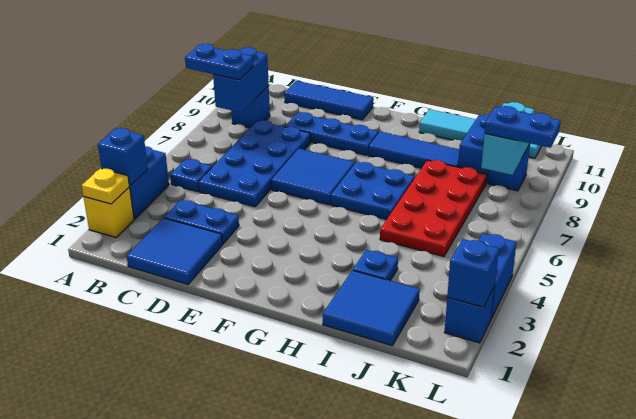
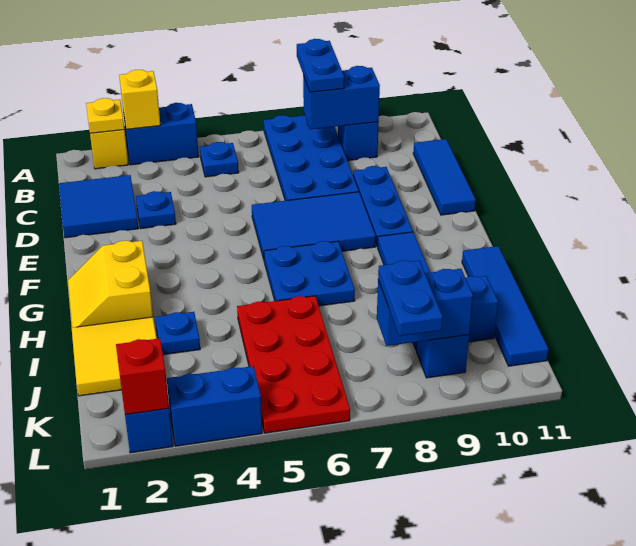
blue 1x1 brick [98,128,148,186] -> yellow 1x1 brick [119,70,160,129]
blue 1x2 plate [164,200,239,244] -> blue 1x1 plate [136,191,176,228]
blue 2x4 plate [198,120,311,207] -> blue 2x4 plate turned to [264,115,359,201]
blue 2x2 tile [271,148,355,205] -> blue 2x3 tile [252,192,376,259]
none -> yellow 2x2 slope [68,241,153,328]
cyan 1x4 tile [419,109,541,158] -> blue 1x4 tile [462,246,549,366]
blue 2x2 tile [323,270,420,346] -> yellow 2x2 tile [72,317,157,396]
red 2x4 plate [380,160,487,257] -> red 2x4 plate turned to [237,296,350,433]
cyan 1x2 brick [481,102,534,175] -> blue 1x2 brick [377,269,473,346]
blue 1x1 brick [447,239,499,307] -> red 1x1 brick [116,338,169,415]

